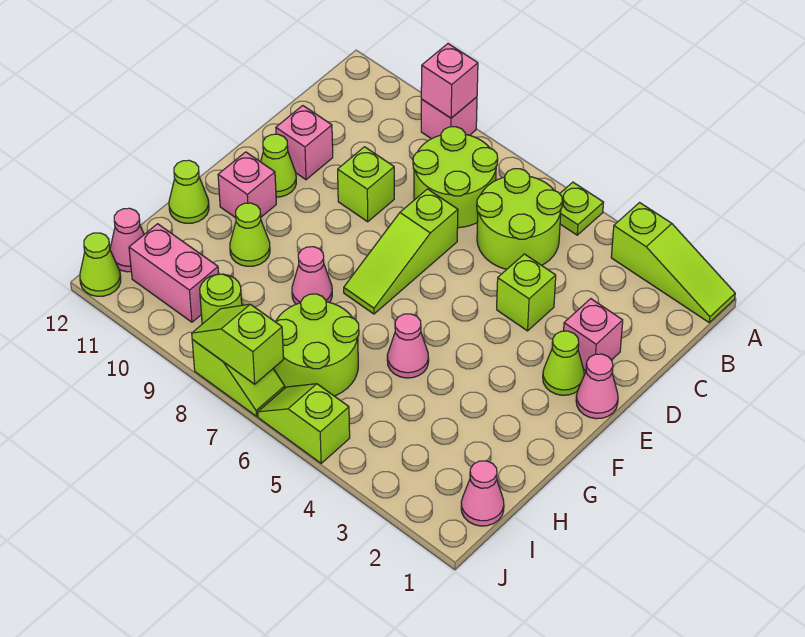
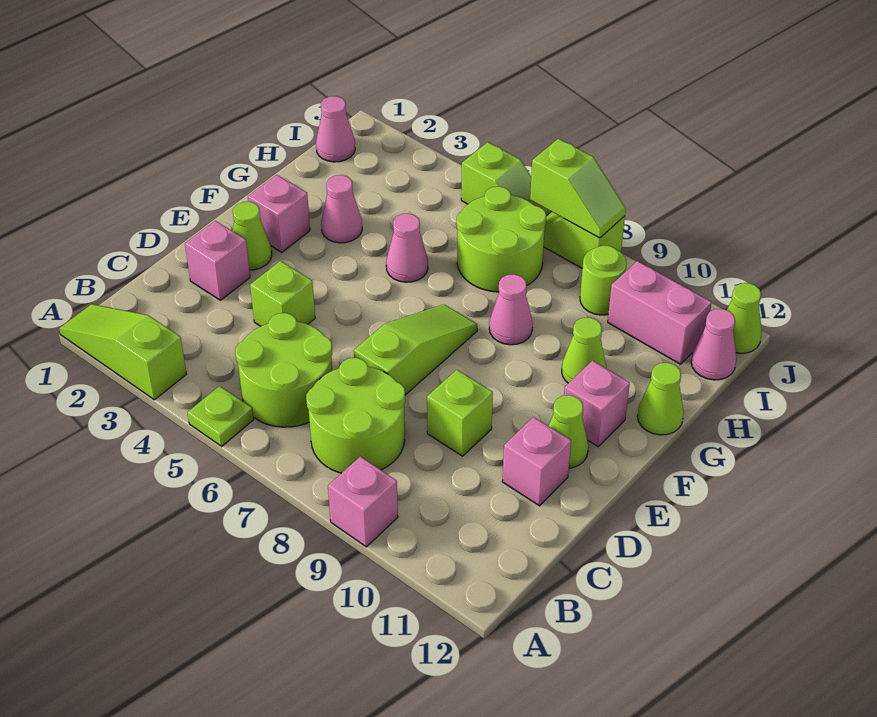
pink 1x1 brick [421,44,478,118] -> pink 1x1 brick moved to [248,175,310,252]
pink 1x1 cone [576,354,618,419] -> pink 1x1 cone moved to [321,175,362,243]

